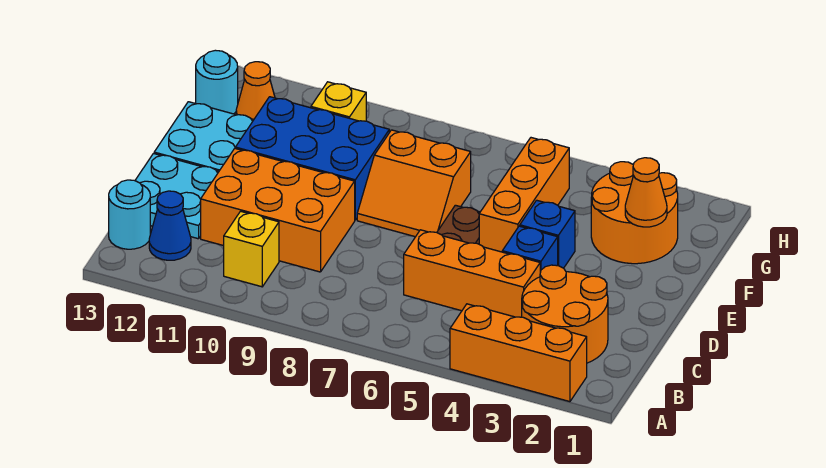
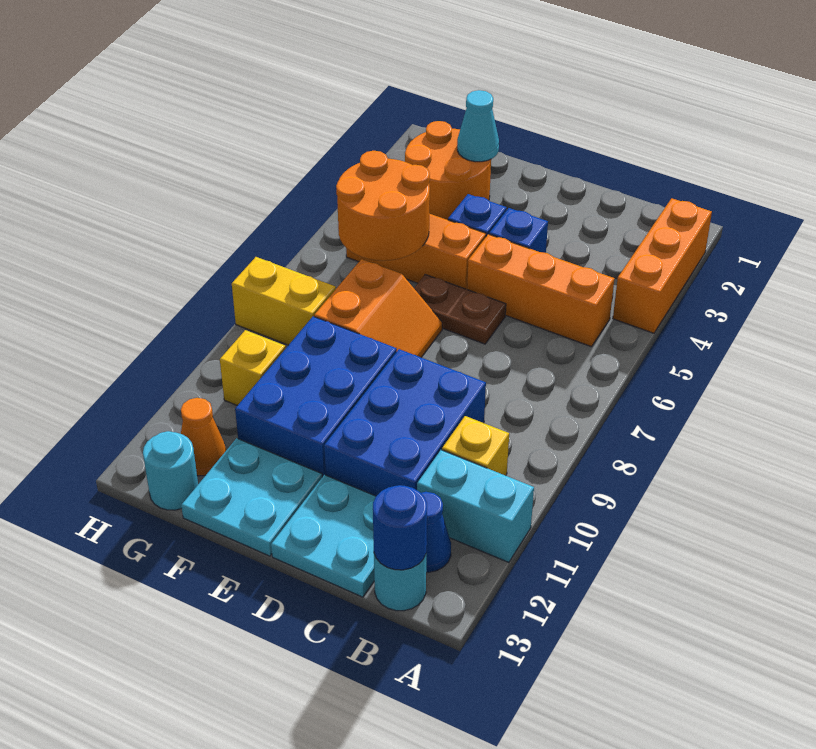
none -> cyan 1x2 brick [417,450,534,563]
orange 2x2 round brick [522,265,608,363] -> orange 2x2 round brick moved to [336,151,430,261]
none -> blue 1x1 round brick [373,485,427,570]
orange 1x3 brick [404,230,540,317] -> orange 1x3 brick turned to [467,234,615,347]
orange 2x3 brick [201,149,355,272] -> blue 2x3 brick [324,349,486,496]
orange 1x1 cone [625,158,667,227] -> cyan 1x1 cone [457,90,499,162]
none -> yellow 1x2 brick [232,257,336,345]

